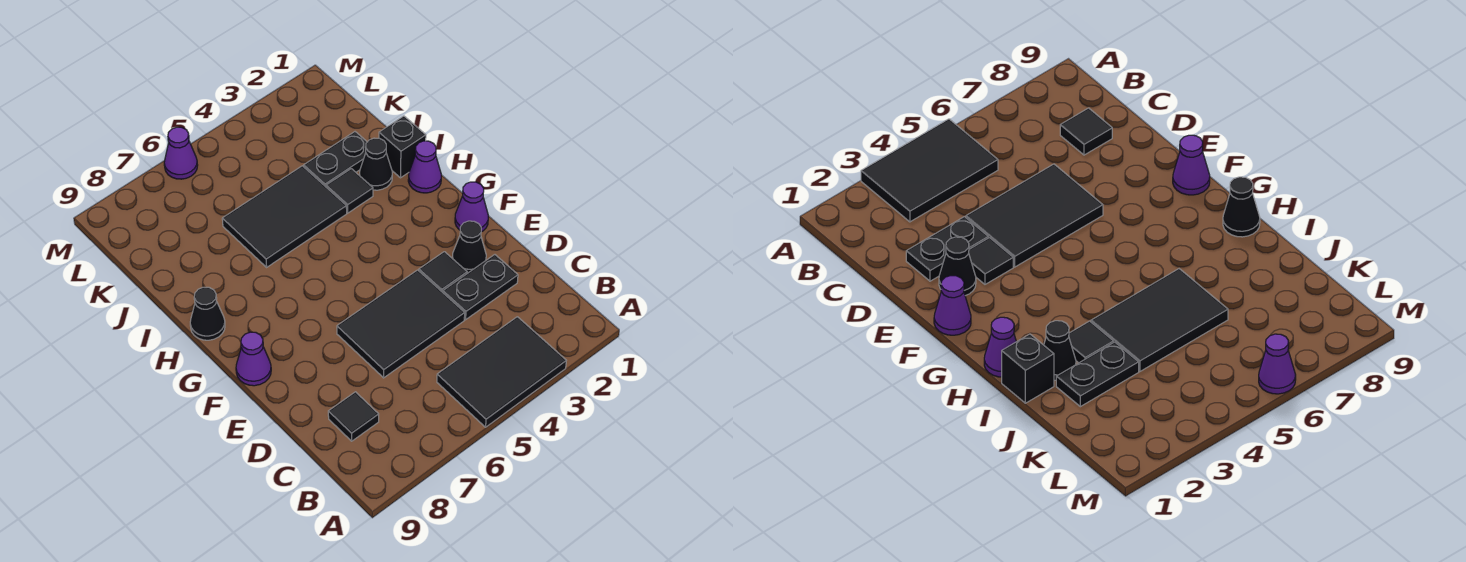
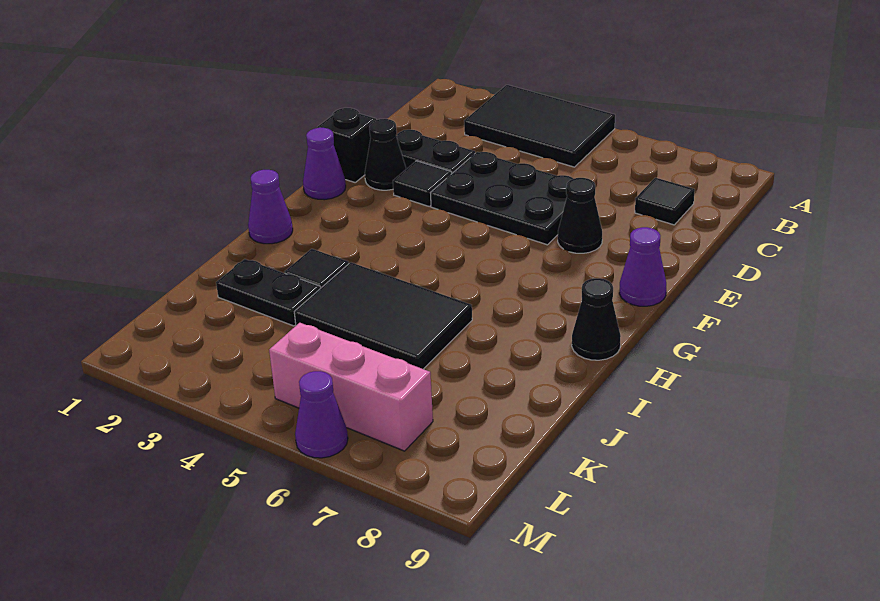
black 2x3 tile [337,270,465,378] -> black 2x3 plate [431,152,573,245]
black 1x1 brick [379,116,426,178] -> black 1x1 brick moved to [317,108,376,182]
black 1x1 cone [360,138,392,190] -> black 1x1 cone moved to [558,178,602,253]
none -> pink 1x3 brick [269,323,433,451]

